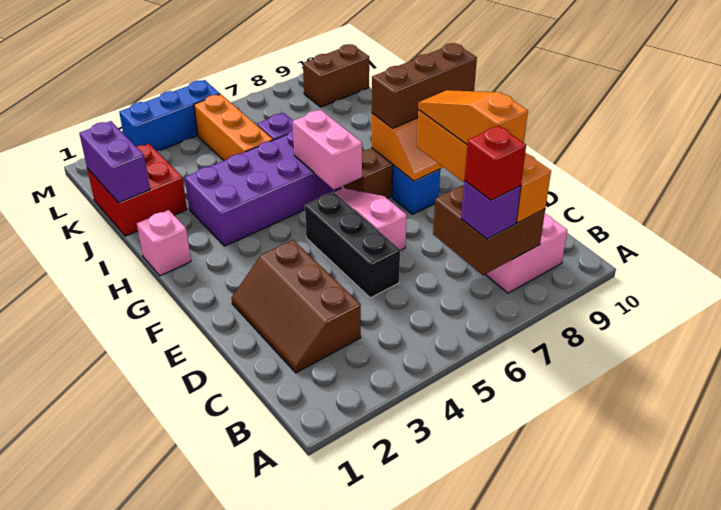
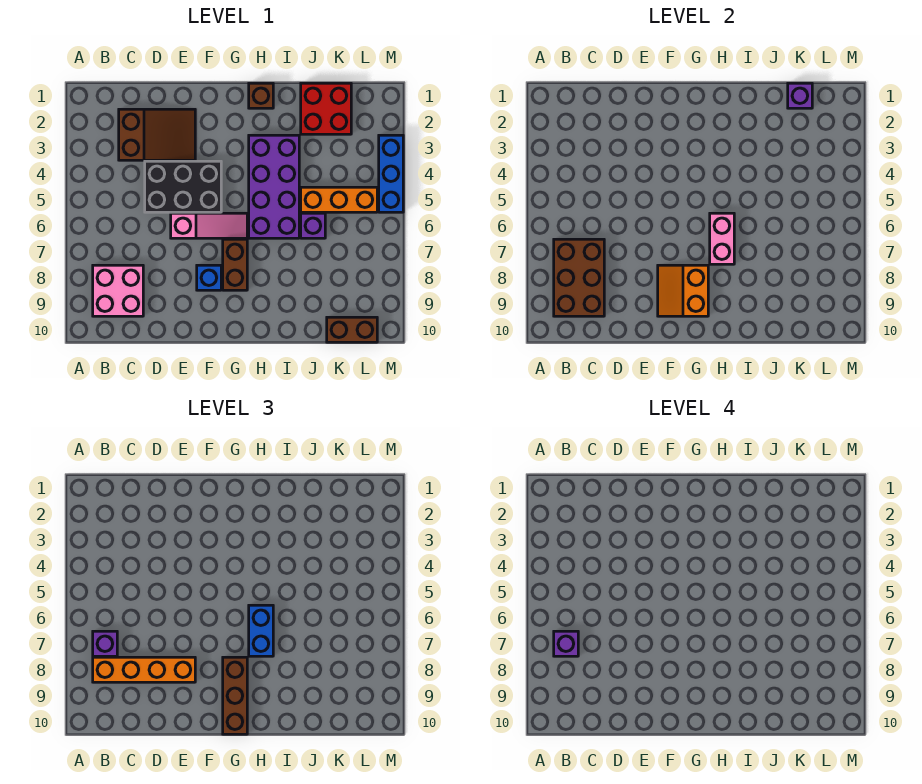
brown 2x2 brick [433,185,545,275] -> brown 2x3 brick [554,239,604,316]
red 1x1 brick [464,126,526,200] -> purple 1x1 brick [554,631,578,656]
brown 2x3 slope [231,240,361,373] -> brown 2x3 slope turned to [119,109,195,160]
orange 1x3 slope [418,90,528,144] -> none
black 1x3 brick [305,192,400,298] -> black 2x3 brick [145,161,221,212]
pink 1x2 brick [293,110,362,190] -> pink 1x2 brick turned to [710,213,734,264]
pink 1x1 brick [137,210,191,276] -> brown 1x1 brick [249,83,273,108]
none -> blue 1x2 brick [249,605,273,656]
purple 1x2 brick [79,121,150,203] -> purple 1x1 brick [788,83,812,108]
brown 1x2 brick [303,44,369,107] -> brown 1x2 brick turned to [327,317,377,342]

